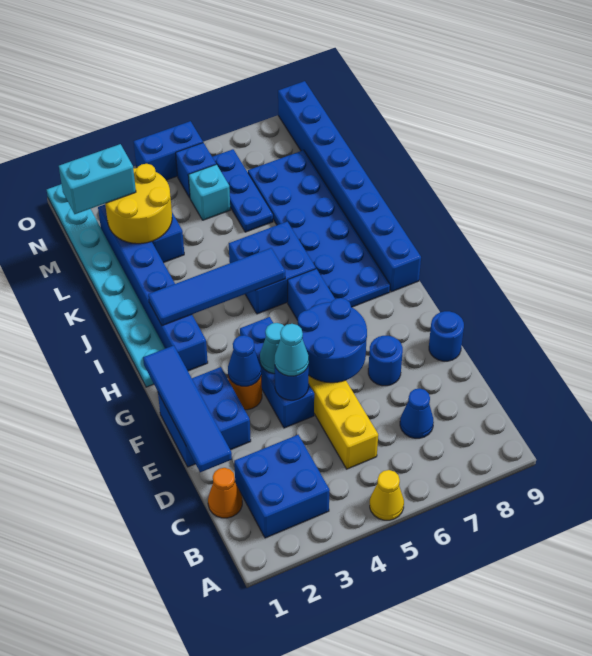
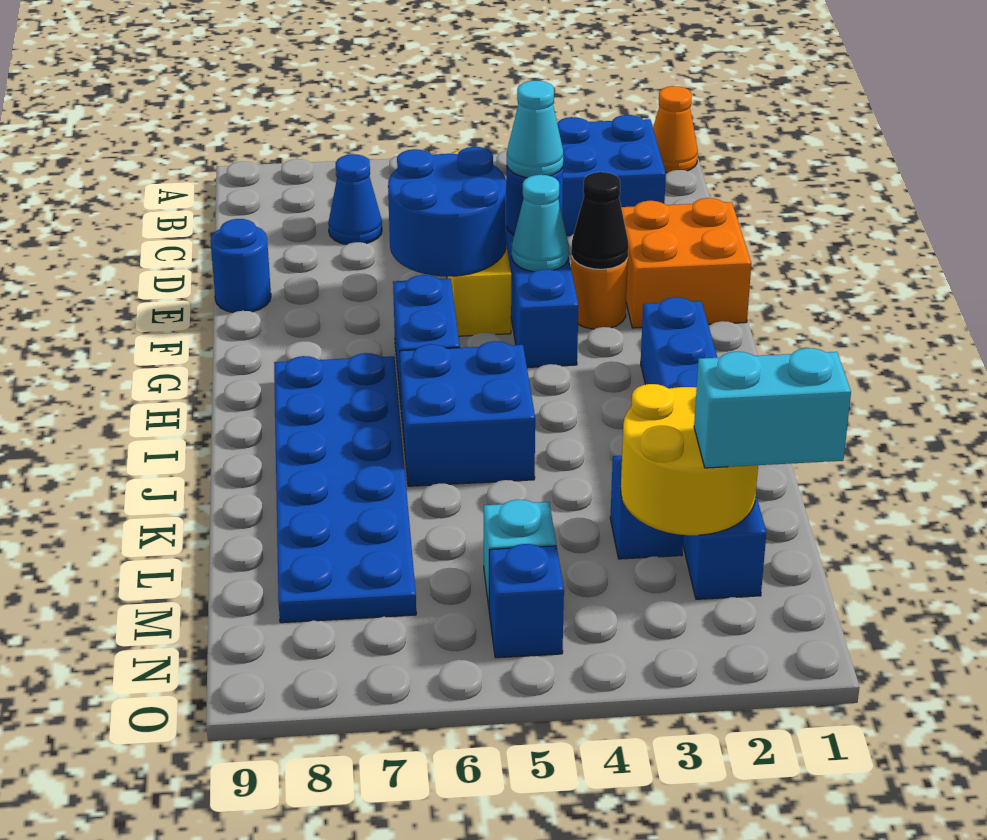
yellow 1x1 cone [370,470,404,520] -> none
orange 1x1 cone [208,468,242,518] -> orange 1x1 cone moved to [653,86,698,173]
blue 1x4 tile [143,346,232,472] -> none
blue 2x2 brick [158,367,251,467] -> orange 2x2 brick [621,198,751,328]
blue 1x1 round brick [368,336,403,386] -> none
blue 1x1 cone [228,335,261,386] -> black 1x1 cone [571,172,628,269]
cyan 1x8 plate [47,184,165,387] -> none
blue 1x8 brick [278,81,421,292] -> none
blue 1x4 tile [148,248,285,326] -> none
blue 1x3 plate [213,149,273,232] -> none
blue 1x2 brick [134,121,203,180] -> none

